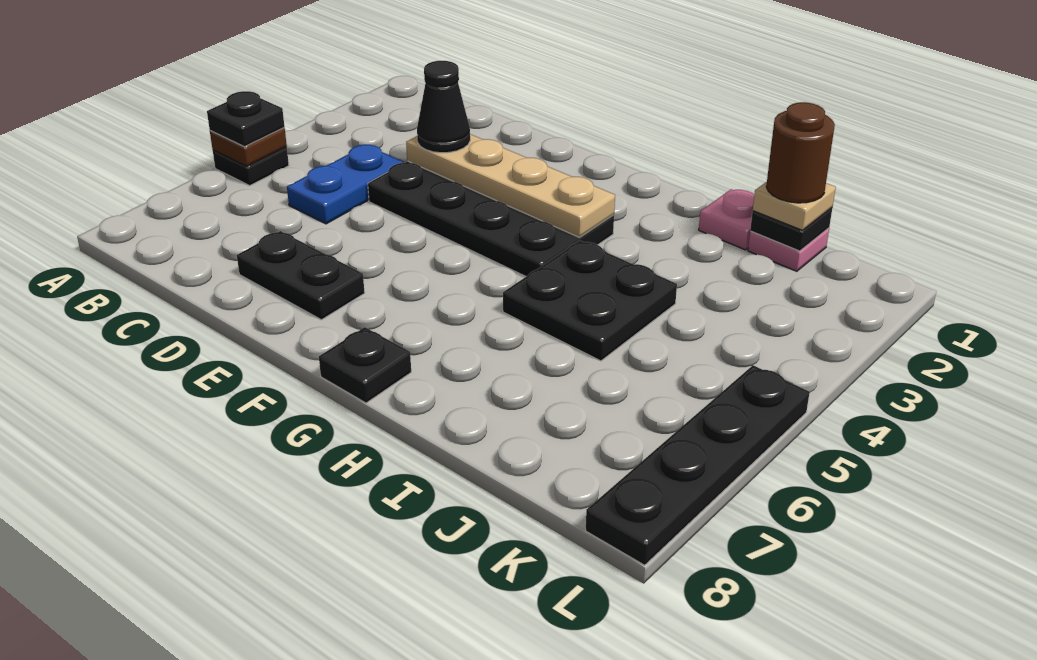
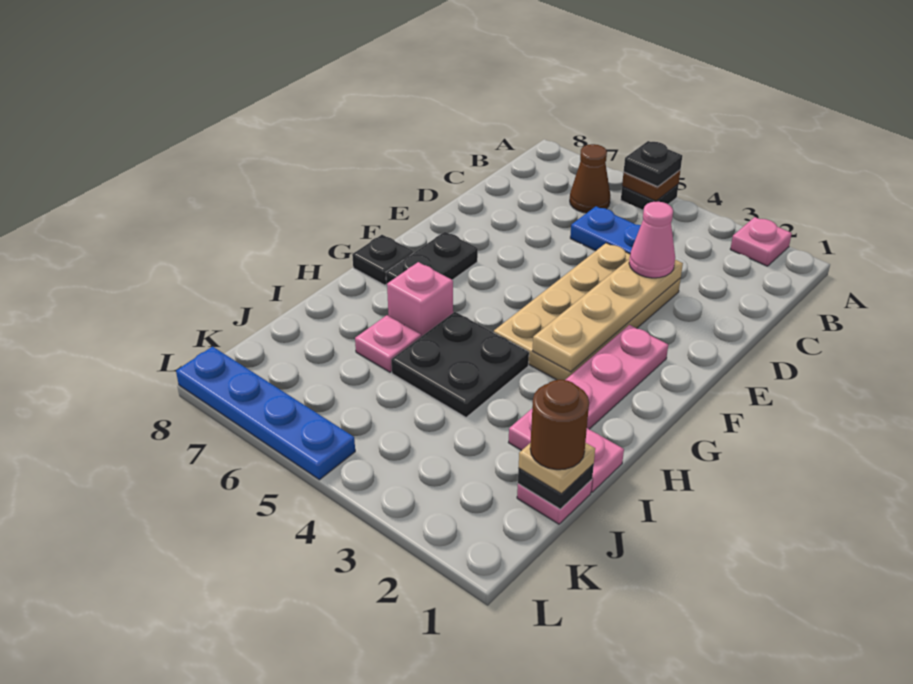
none -> pink 1x1 plate [730,217,792,266]
none -> brown 1x1 cone [570,144,611,213]
black 2x4 plate [368,161,614,276] -> tan 2x4 plate [494,243,681,380]
black 1x1 cone [417,61,470,153] -> pink 1x1 cone [629,201,675,278]
black 1x2 plate [237,231,365,320] -> black 1x2 plate moved to [386,232,478,286]
none -> pink 1x4 plate [509,325,668,451]
none -> pink 1x1 brick [387,262,453,336]
none -> pink 1x1 plate [355,315,421,372]
black 1x4 plate [586,365,810,565] -> blue 1x4 plate [176,347,355,480]

